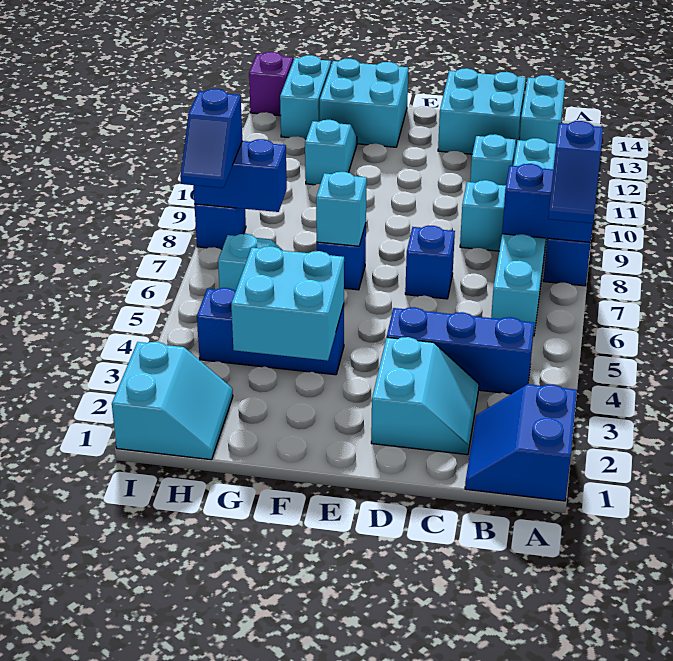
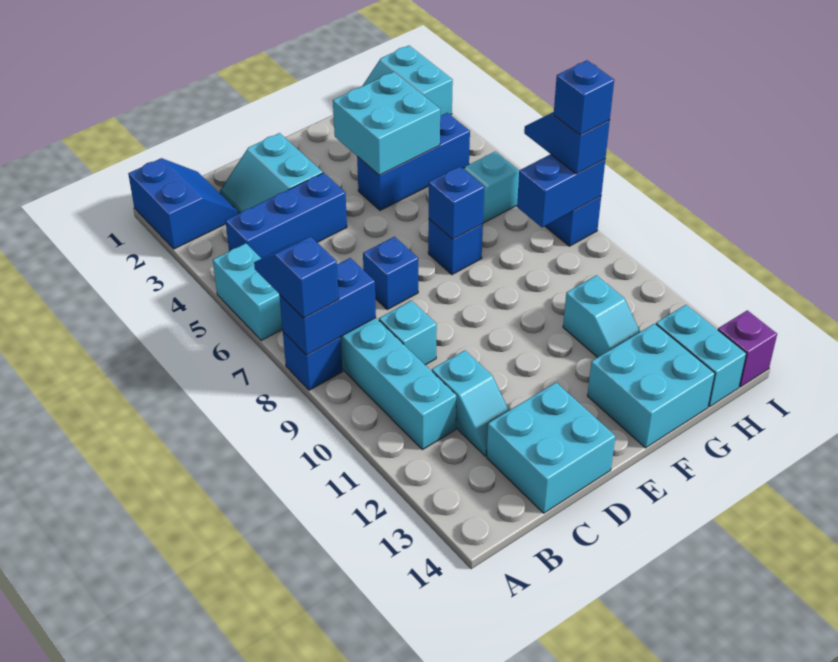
cyan 1x2 brick [520,75,565,143] -> cyan 1x2 brick moved to [213,243,282,340]
cyan 1x1 brick [316,172,367,246] -> blue 1x1 brick [429,166,484,239]
none -> blue 1x1 brick [554,60,614,135]

